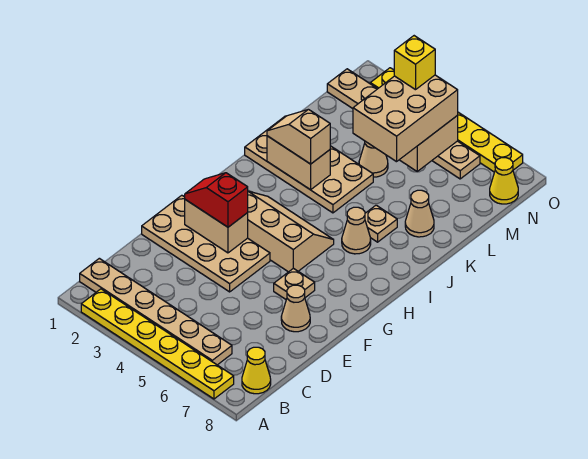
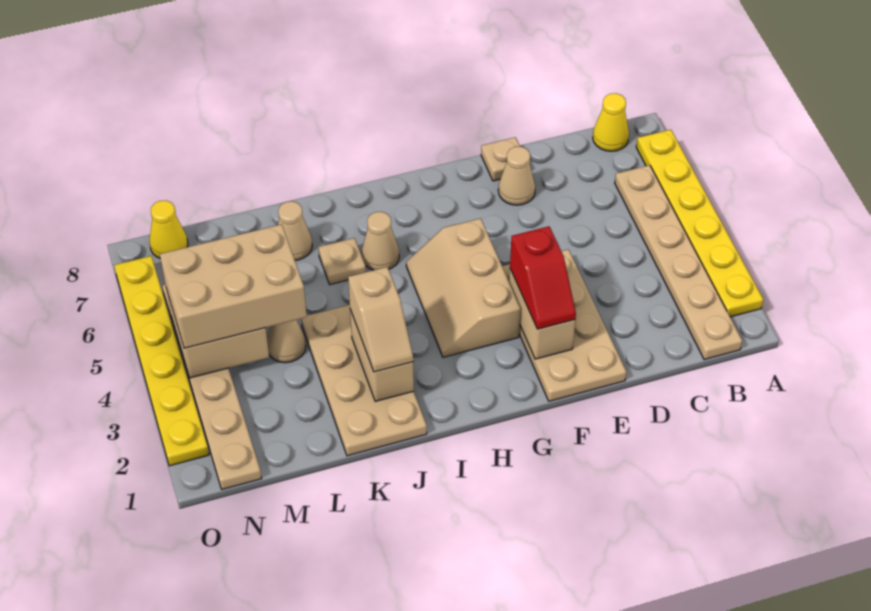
tan 1x1 plate [274,268,315,299] -> tan 1x1 plate moved to [481,137,520,181]
yellow 1x1 brick [394,36,435,90] -> none

